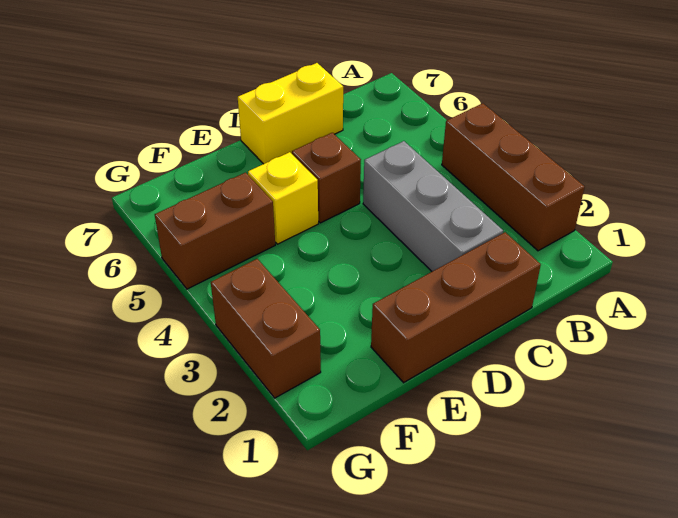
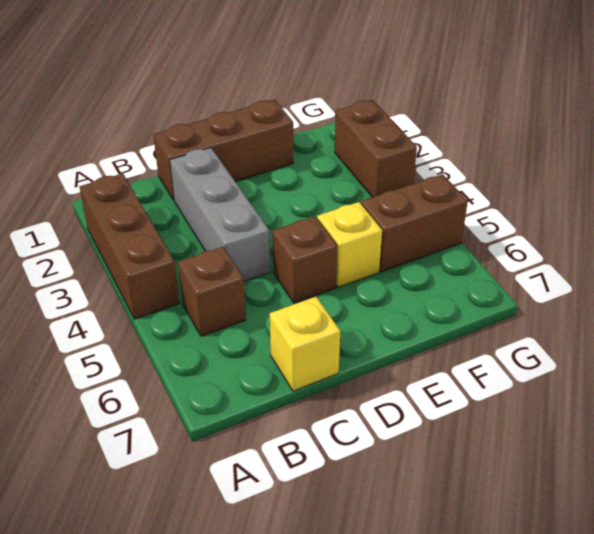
none -> brown 1x1 brick [178,247,246,336]
yellow 1x2 brick [238,63,343,164] -> yellow 1x1 brick [270,297,340,391]

